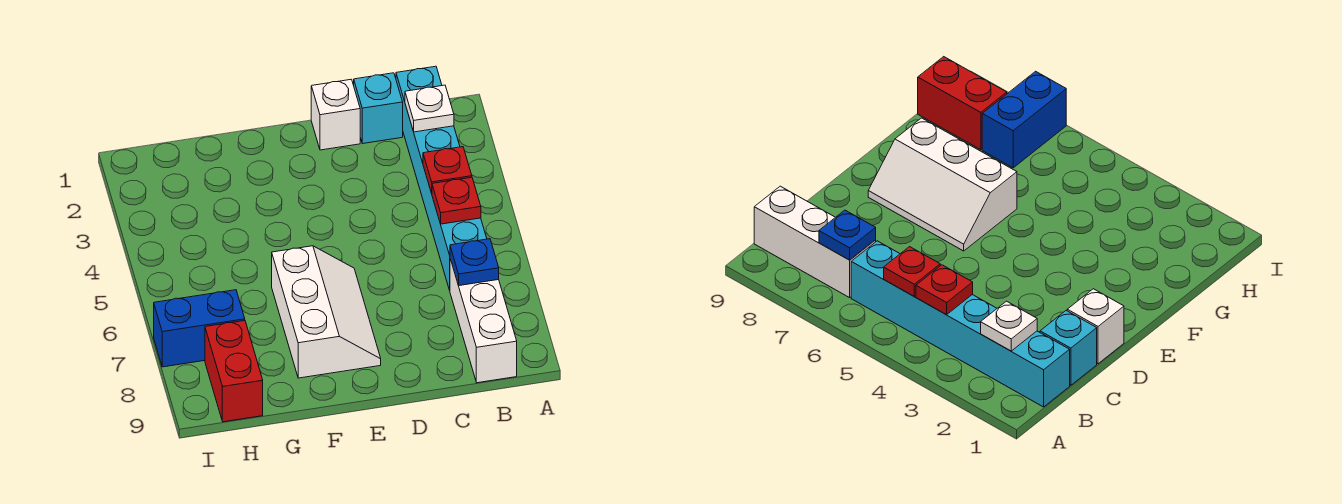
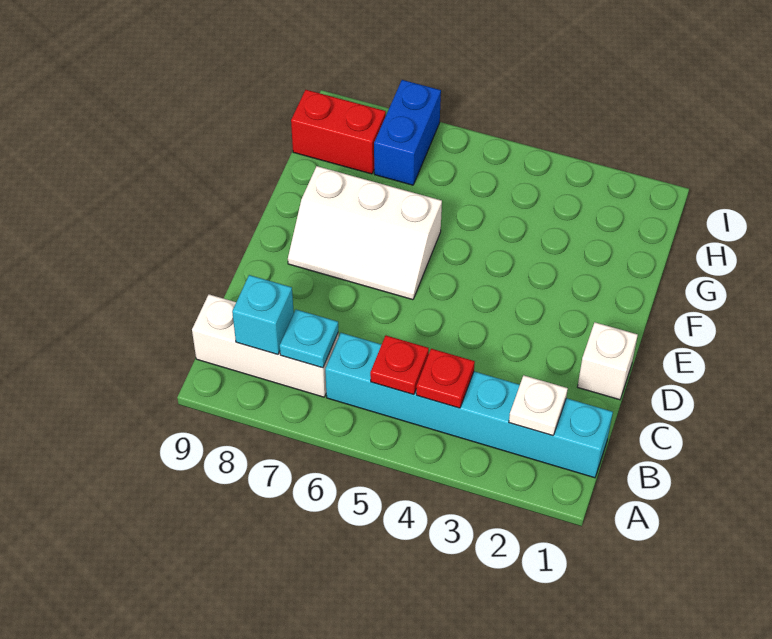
blue 1x1 plate [450,239,499,286] -> cyan 1x1 plate [280,310,338,368]
cyan 1x1 brick [354,73,403,144] -> cyan 1x1 brick moved to [232,275,294,355]

